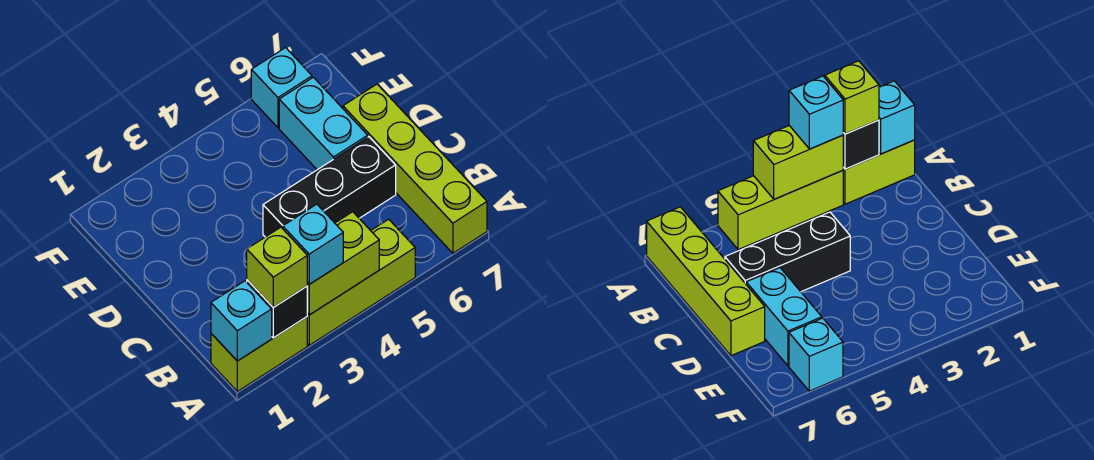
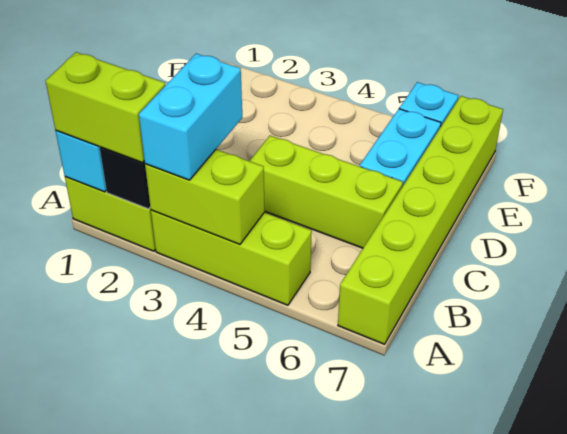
lime 1x1 brick [247,227,307,307] -> lime 1x2 brick [46,52,165,163]
cyan 1x1 brick [283,204,343,284] -> cyan 1x2 brick [139,54,242,180]
lime 1x4 brick [343,84,487,253] -> lime 1x6 brick [338,96,503,344]
black 1x3 brick [263,137,396,237] -> lime 1x3 brick [250,136,403,248]

